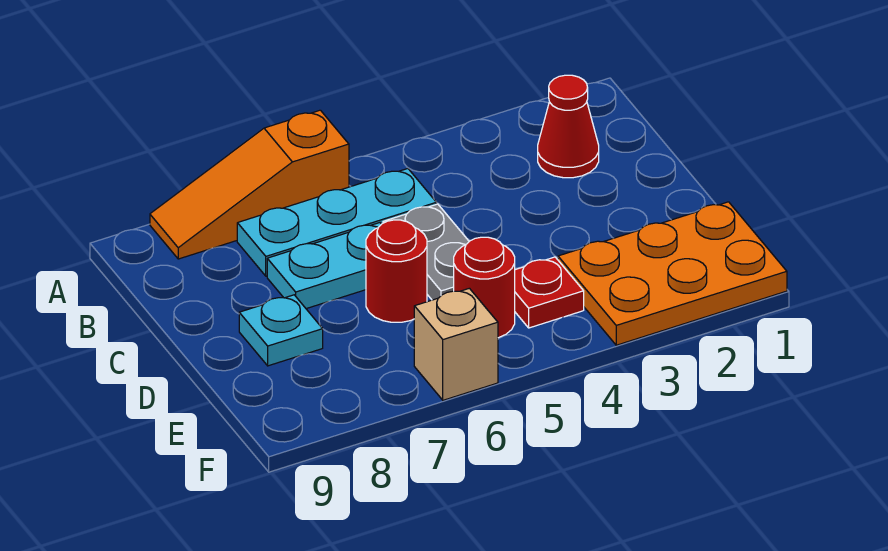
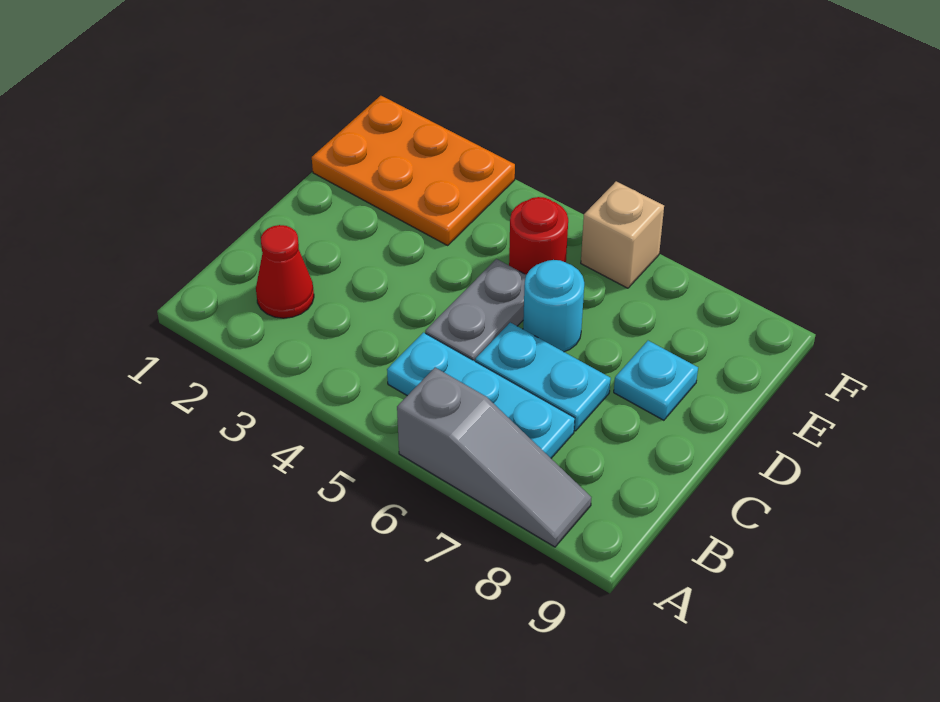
orange 1x3 slope [150,110,349,259] -> grey 1x3 slope [397,368,591,547]
red 1x1 round brick [366,220,427,322] -> cyan 1x1 round brick [523,260,584,352]
red 1x1 plate [515,257,584,328] -> none

